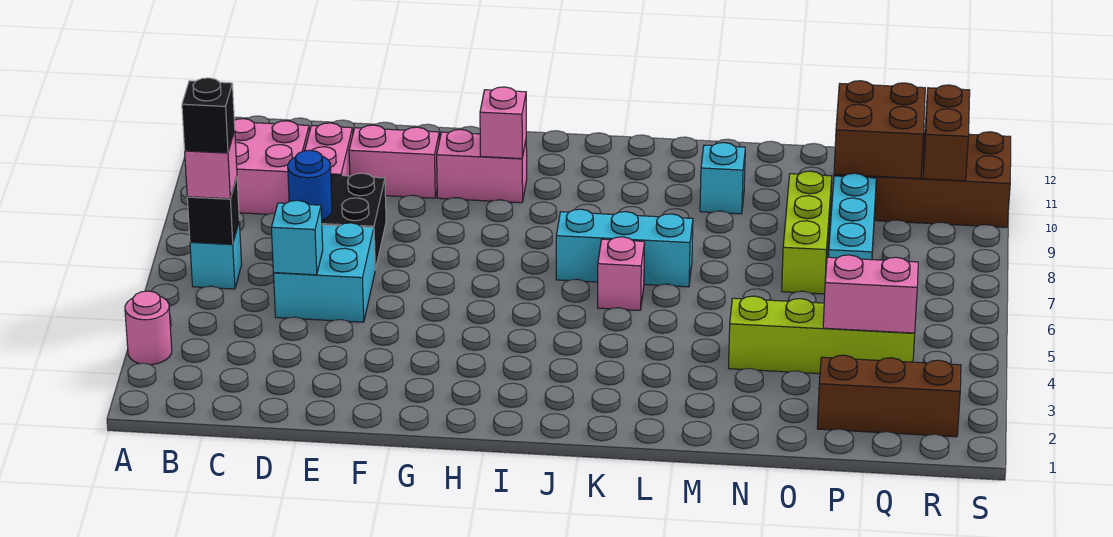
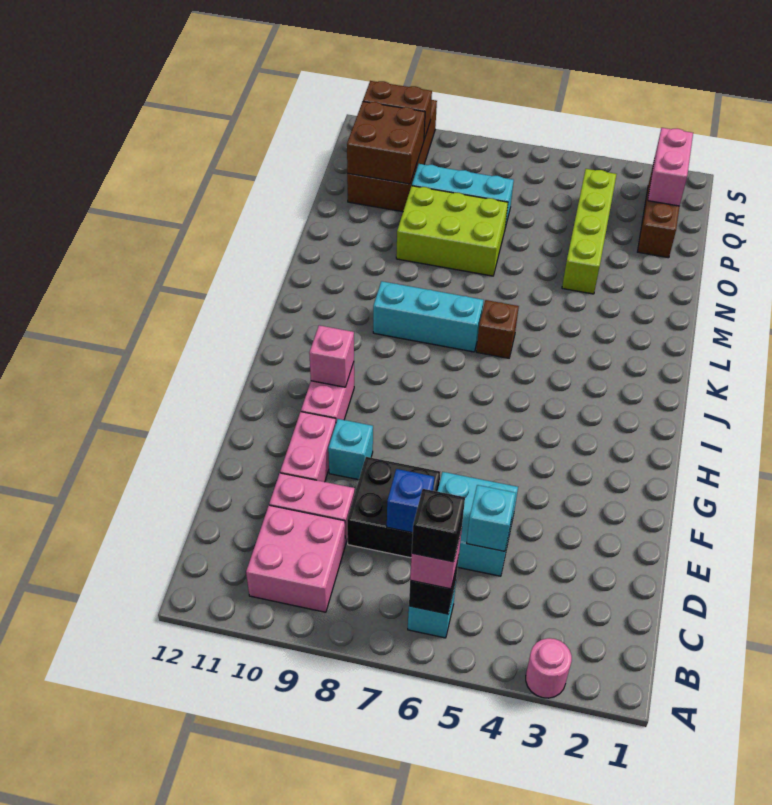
blue 1x1 round brick [288,150,332,220] -> blue 1x1 brick [387,469,434,533]
cyan 1x3 brick [556,209,693,287] -> cyan 1x3 brick turned to [373,281,484,352]
pink 1x1 brick [598,237,645,310] -> brown 1x1 brick [476,300,519,358]
cyan 1x1 brick [700,143,745,214] -> cyan 1x1 brick moved to [328,419,373,480]
lime 1x3 brick [782,171,832,294] -> lime 2x3 brick [396,186,508,276]
pink 1x2 brick [823,255,918,333] -> pink 1x2 brick moved to [648,128,693,206]

